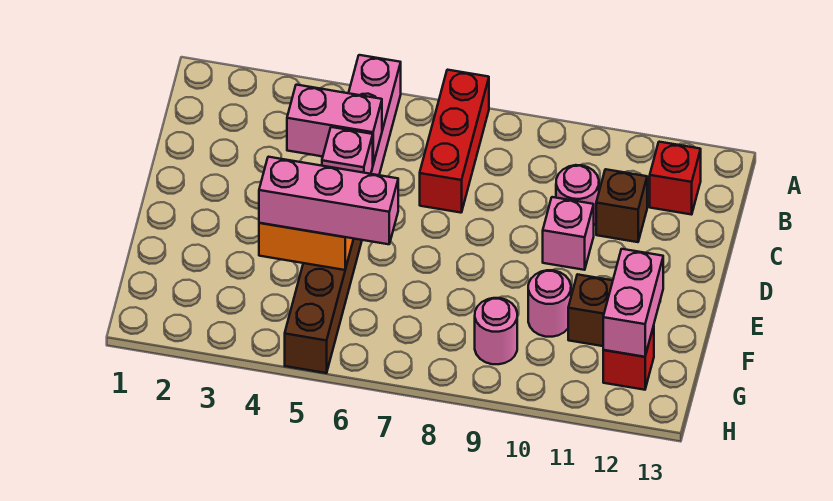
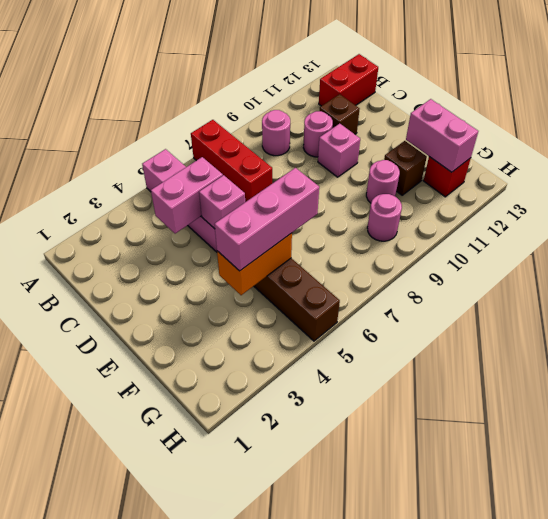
none -> pink 1x1 round brick [262,110,290,156]
red 1x1 brick [650,142,701,215] -> red 1x2 brick [319,54,378,106]

